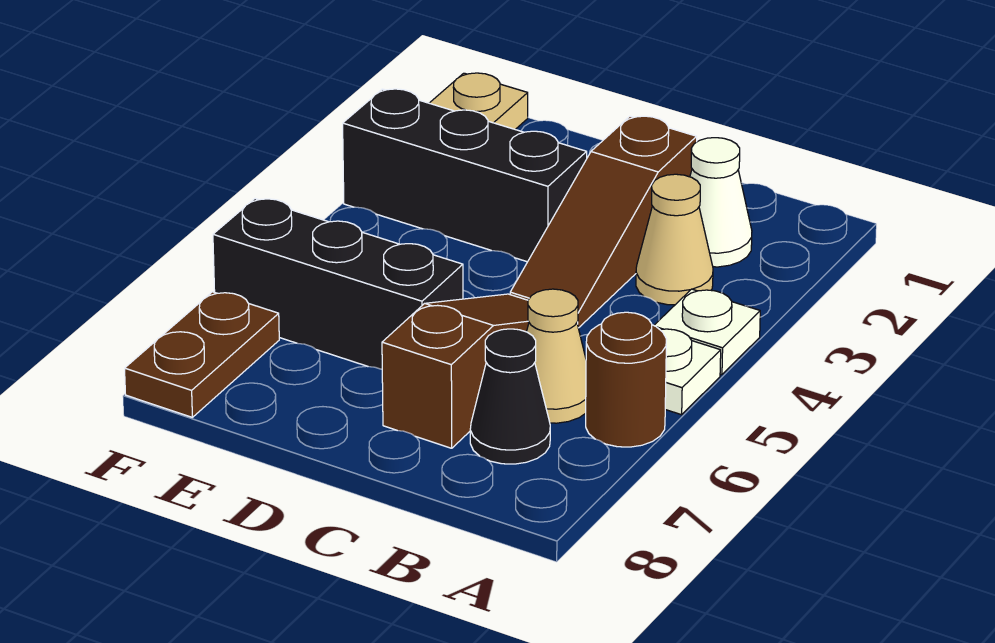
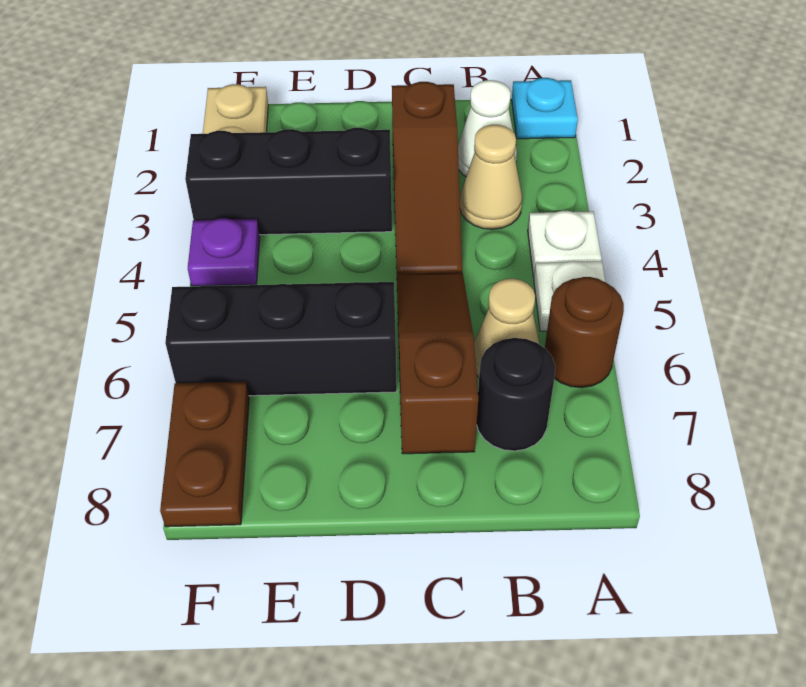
none -> cyan 1x1 plate [512,78,578,139]
black 1x1 cone [470,329,550,464] -> black 1x1 round brick [477,338,555,451]
none -> purple 1x1 plate [188,218,260,286]

